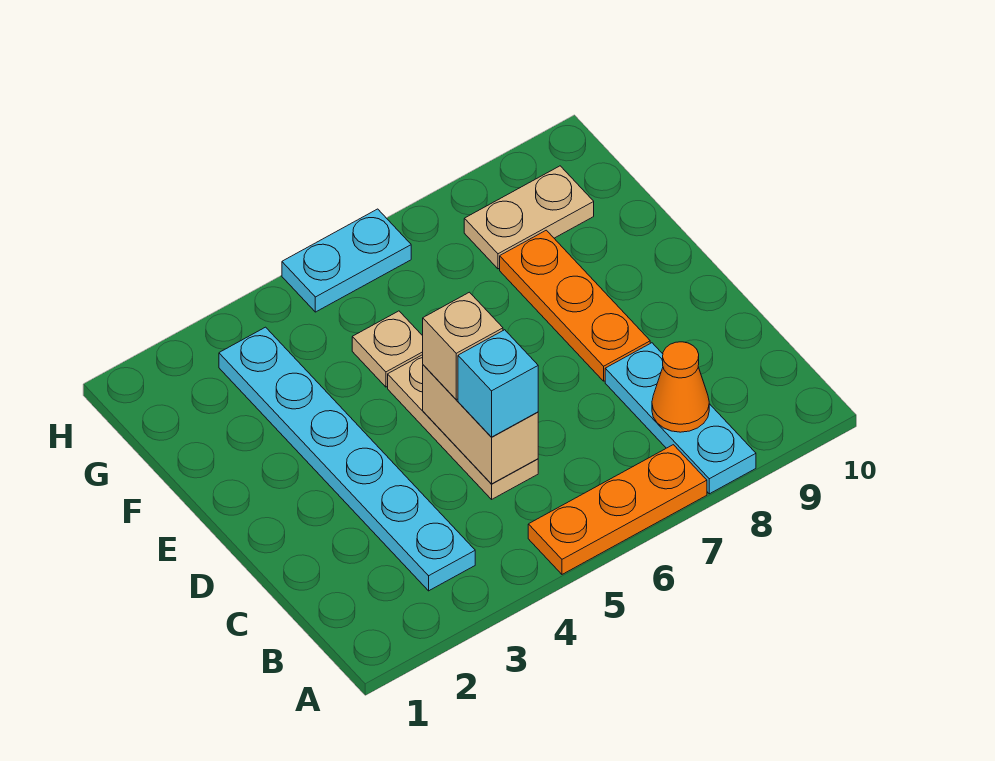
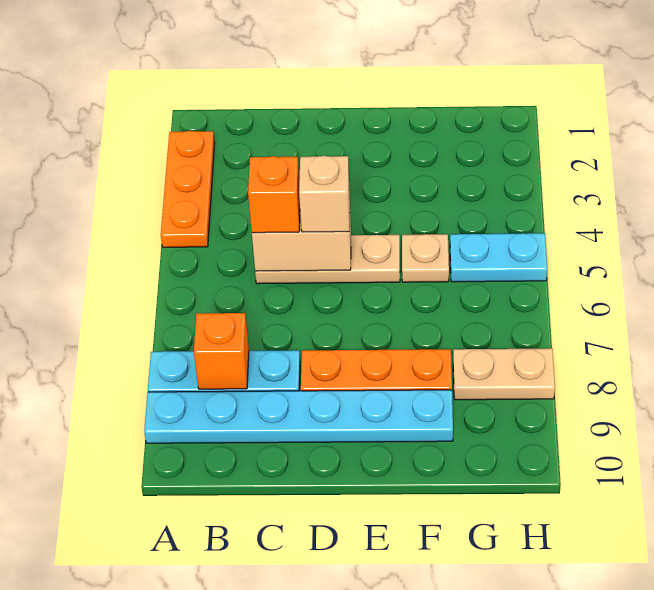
orange 1x3 plate [528,445,707,574] -> orange 1x3 plate moved to [161,131,215,247]
cyan 1x6 plate [219,327,475,591] -> cyan 1x6 plate moved to [144,390,453,443]
orange 1x1 cone [652,342,709,432] -> orange 1x1 brick [194,313,249,389]
cyan 1x1 brick [458,330,538,437] -> orange 1x1 brick [248,156,300,233]
tan 1x2 plate [464,166,594,269] -> tan 1x2 plate turned to [453,348,555,400]
cyan 1x2 plate [282,209,411,312] -> cyan 1x2 plate turned to [450,233,547,282]

